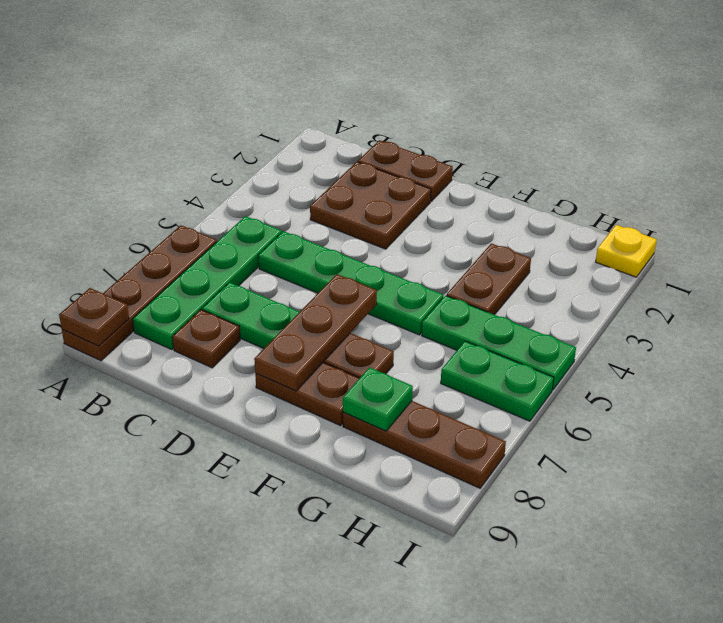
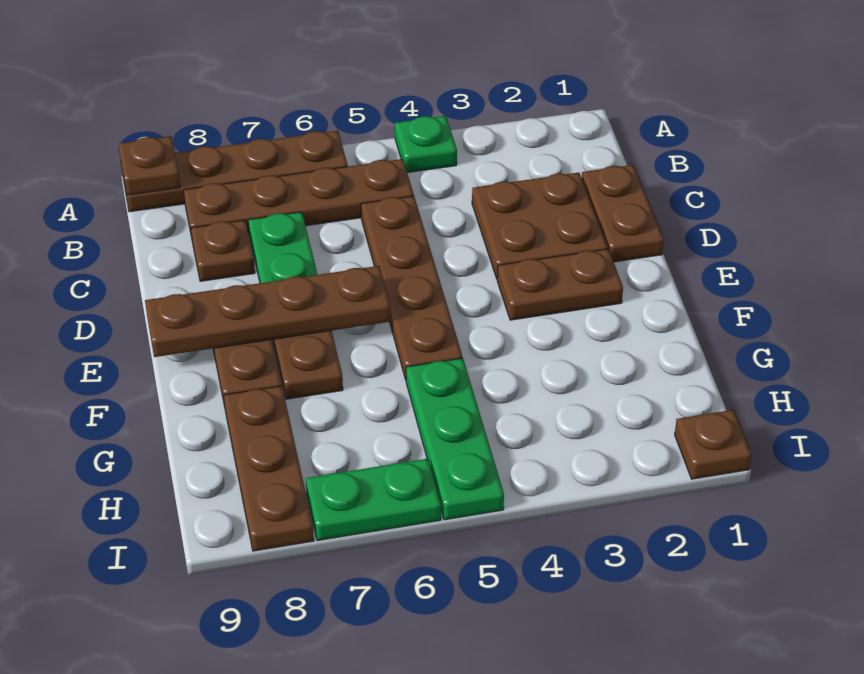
green 1x4 plate [133,216,282,350] -> brown 1x4 plate [184,159,414,238]
green 1x4 plate [258,231,443,335] -> brown 1x4 plate [361,196,462,380]
brown 1x3 plate [254,274,377,391] -> brown 1x4 plate [145,266,391,357]
brown 1x2 plate [447,243,531,315] -> brown 1x2 plate moved to [497,249,623,320]
green 1x1 plate [343,367,413,431] -> green 1x1 plate moved to [395,116,457,173]
green 1x2 plate [441,341,554,421] -> green 1x2 plate turned to [306,459,441,541]
yellow 1x1 plate [596,225,657,277] -> brown 1x1 plate [675,410,752,479]

